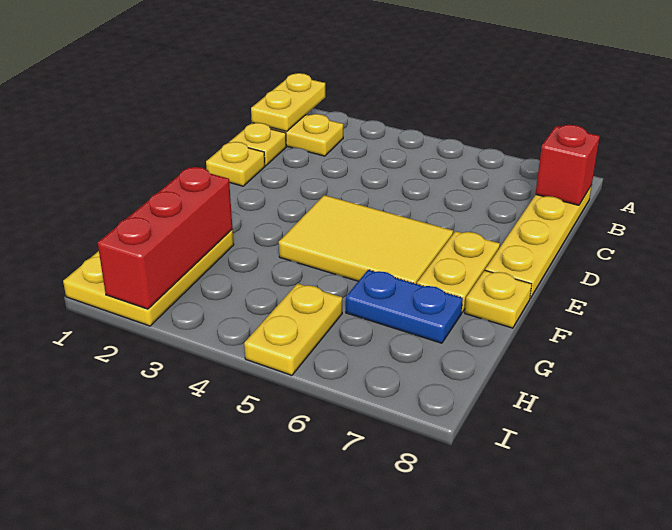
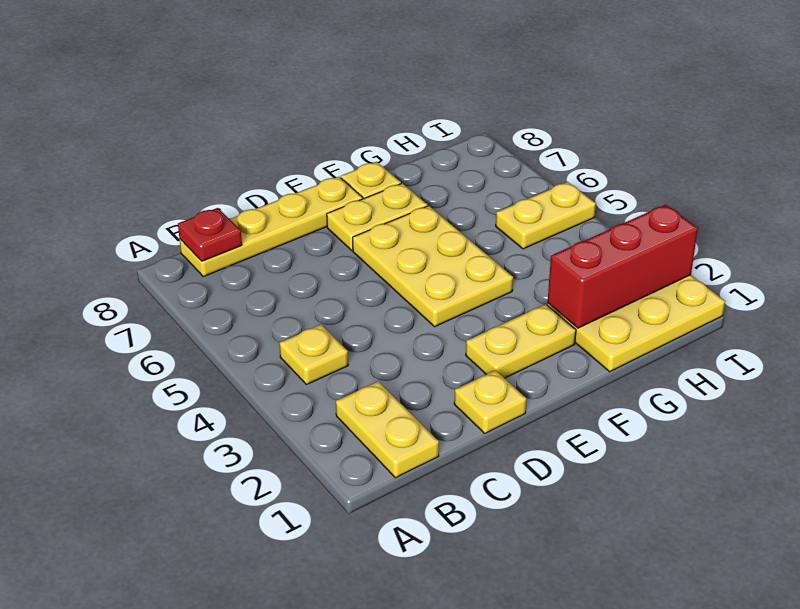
yellow 1x2 plate [251,73,325,131] -> yellow 1x2 plate moved to [466,304,576,378]
red 1x1 brick [536,125,600,205] -> red 1x1 plate [178,208,242,261]
yellow 1x1 plate [229,123,286,166] -> yellow 1x1 plate moved to [280,325,348,385]
yellow 2x3 tile [279,195,453,284] -> yellow 2x3 plate [353,206,513,327]
blue 1x2 plate [346,270,463,343] -> none

